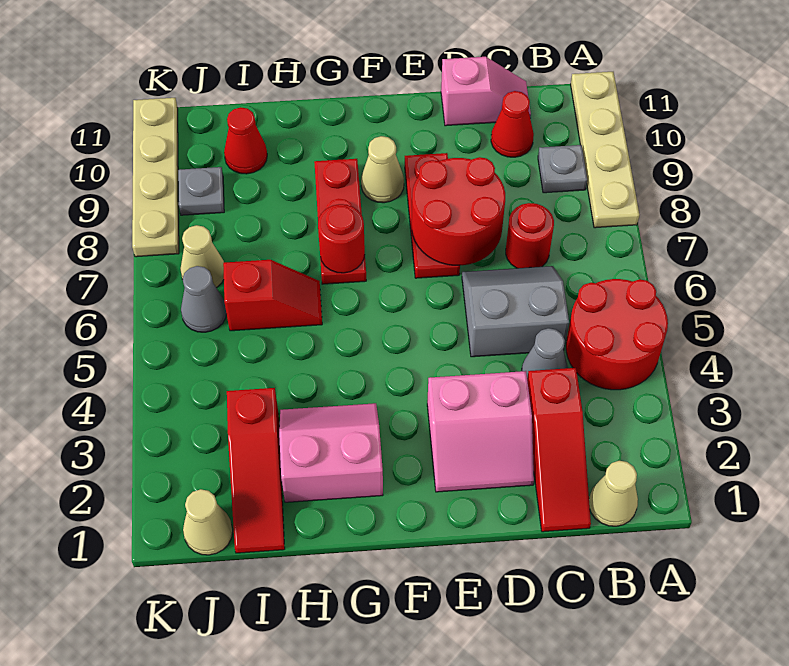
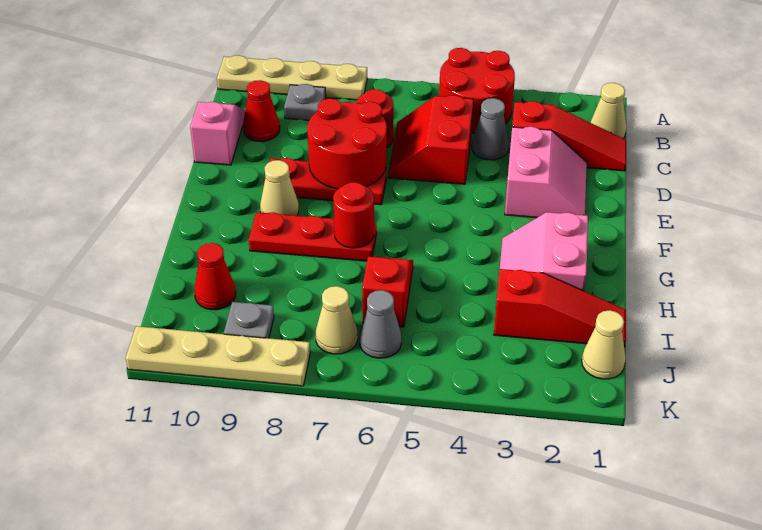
grey 2x2 slope [462,266,569,357] -> red 2x2 slope [388,95,473,184]

